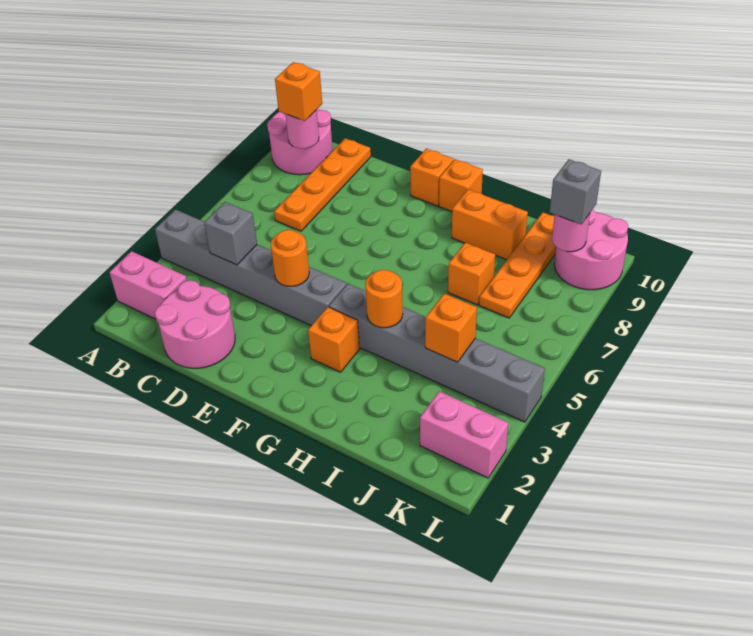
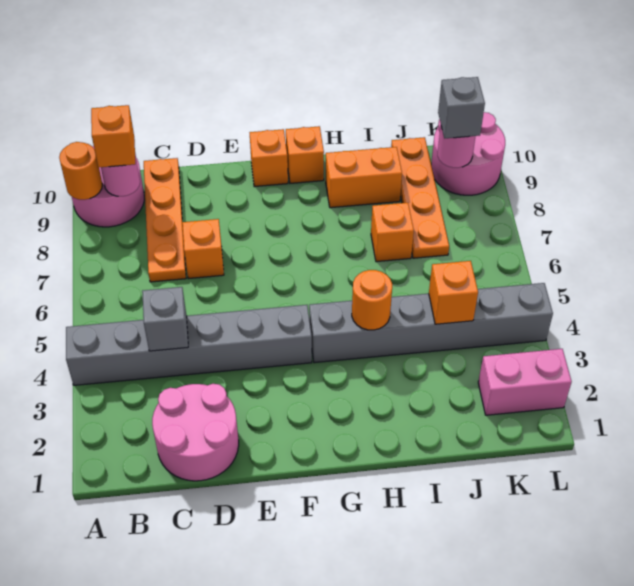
pink 1x2 brick [109,251,187,319] -> none
orange 1x1 round brick [271,230,309,286] -> orange 1x1 round brick moved to [59,142,102,200]
orange 1x1 brick [308,307,360,372] -> orange 1x1 brick moved to [182,219,224,279]

